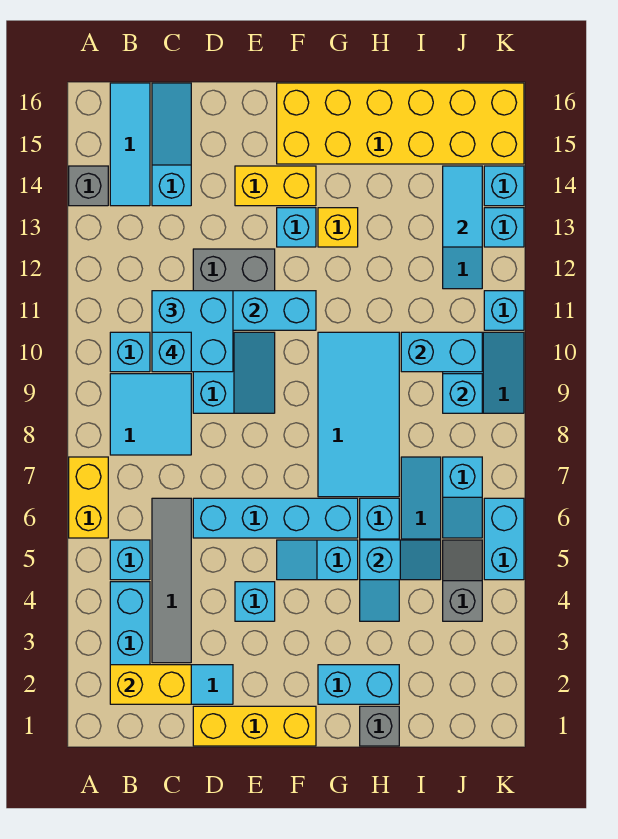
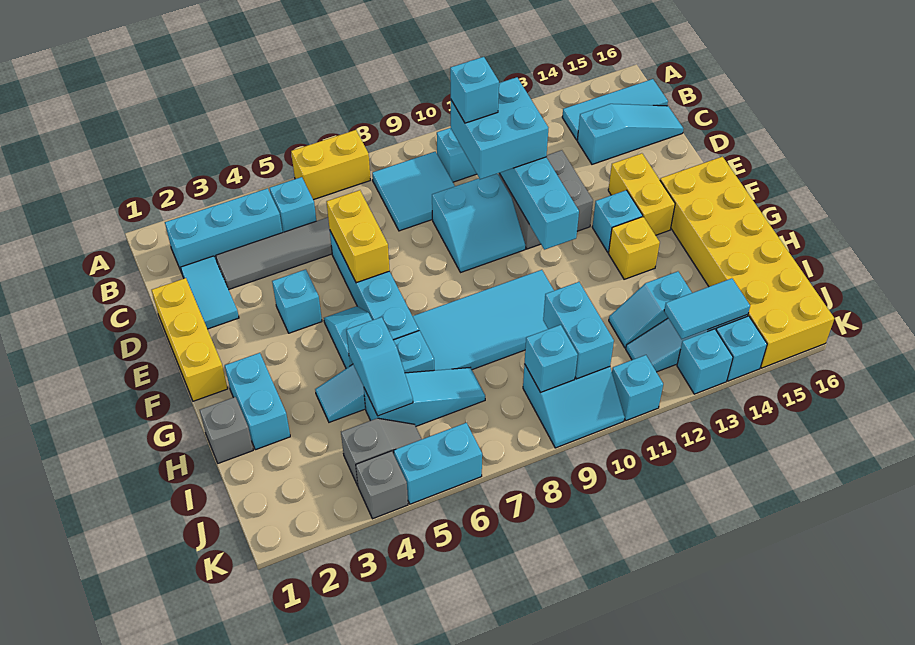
grey 1x1 brick [69,166,108,206] -> grey 1x1 brick moved to [356,451,408,519]
yellow 1x2 brick [110,665,191,704] -> yellow 1x2 brick moved to [327,190,390,283]
cyan 1x2 slope [443,457,482,538] -> cyan 1x2 slope moved to [609,271,692,348]

